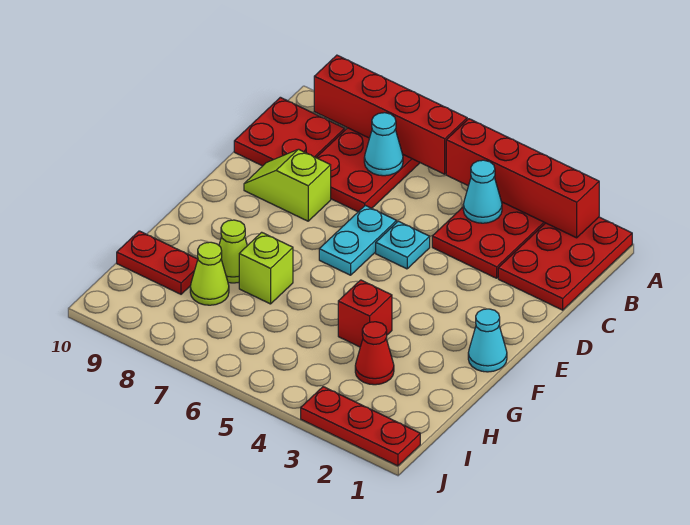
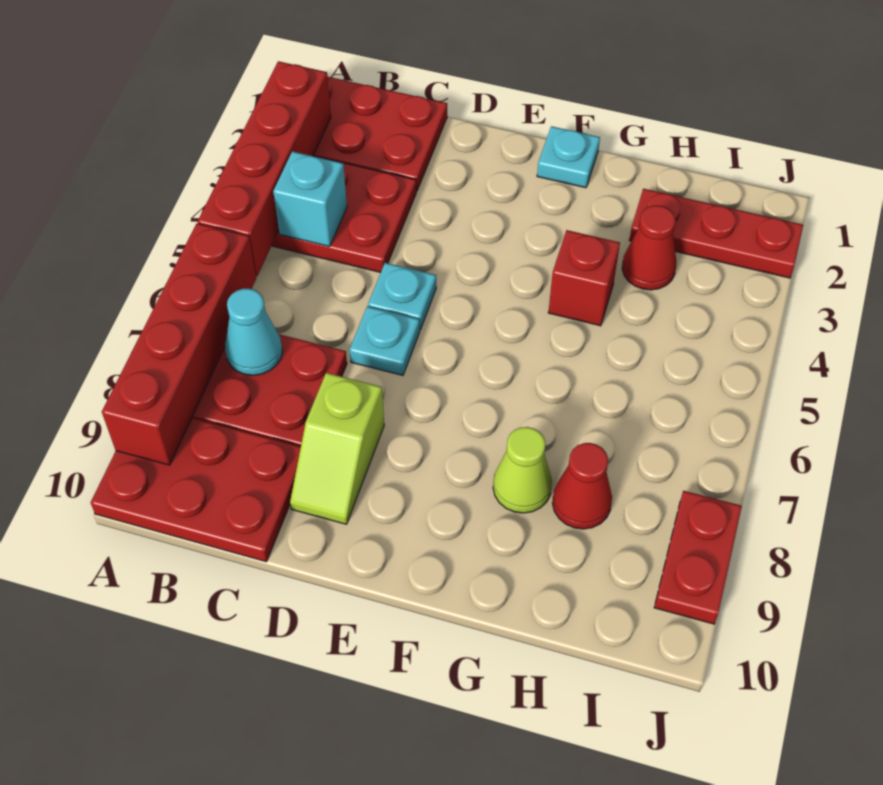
cyan 1x1 cone [463,160,502,223] -> cyan 1x1 brick [273,151,347,247]
red 2x2 plate [234,97,345,166] -> red 2x3 plate [91,418,301,562]
cyan 1x2 plate [319,205,397,275] -> cyan 1x1 plate [350,306,420,376]
cyan 1x1 cone [468,309,507,372] -> cyan 1x1 plate [537,126,600,188]
lime 1x1 brick [239,232,293,304] -> none
lime 1x1 cone [190,242,229,305] -> red 1x1 cone [552,443,612,529]
red 1x2 plate [117,231,198,294] -> red 1x2 plate moved to [654,491,742,624]
red 1x3 plate [301,387,420,466] -> red 1x3 plate turned to [629,189,803,278]

